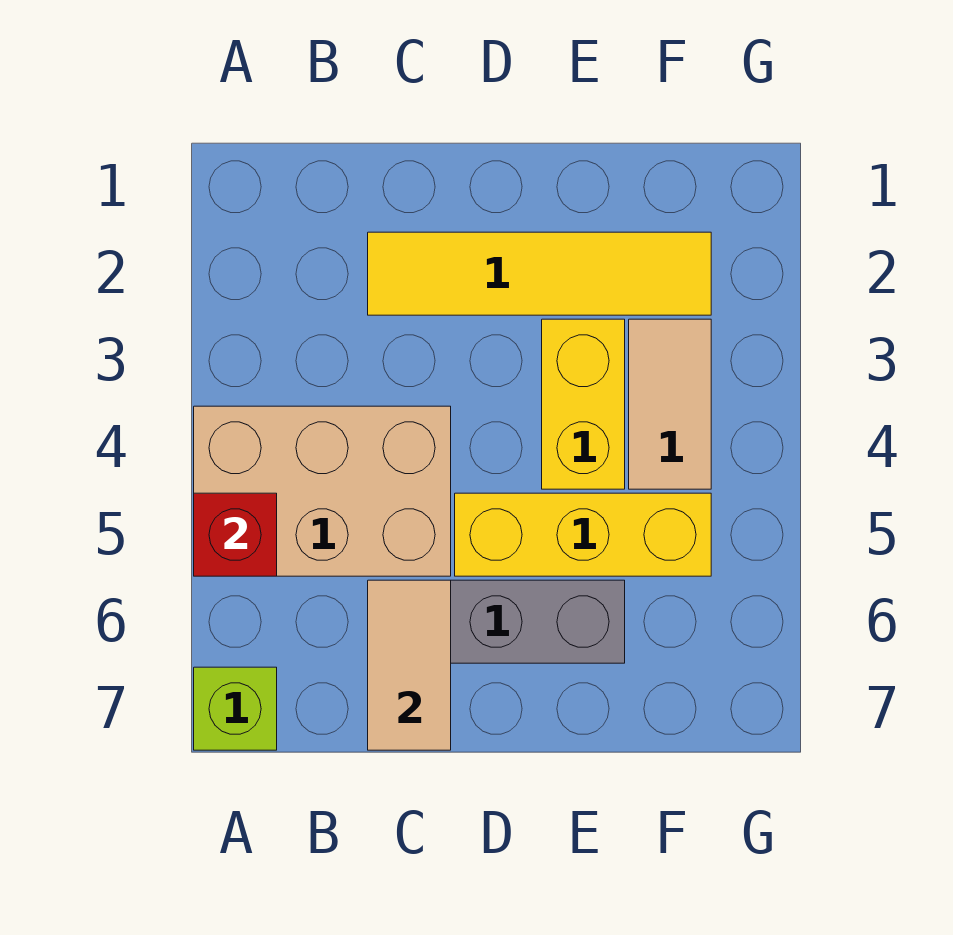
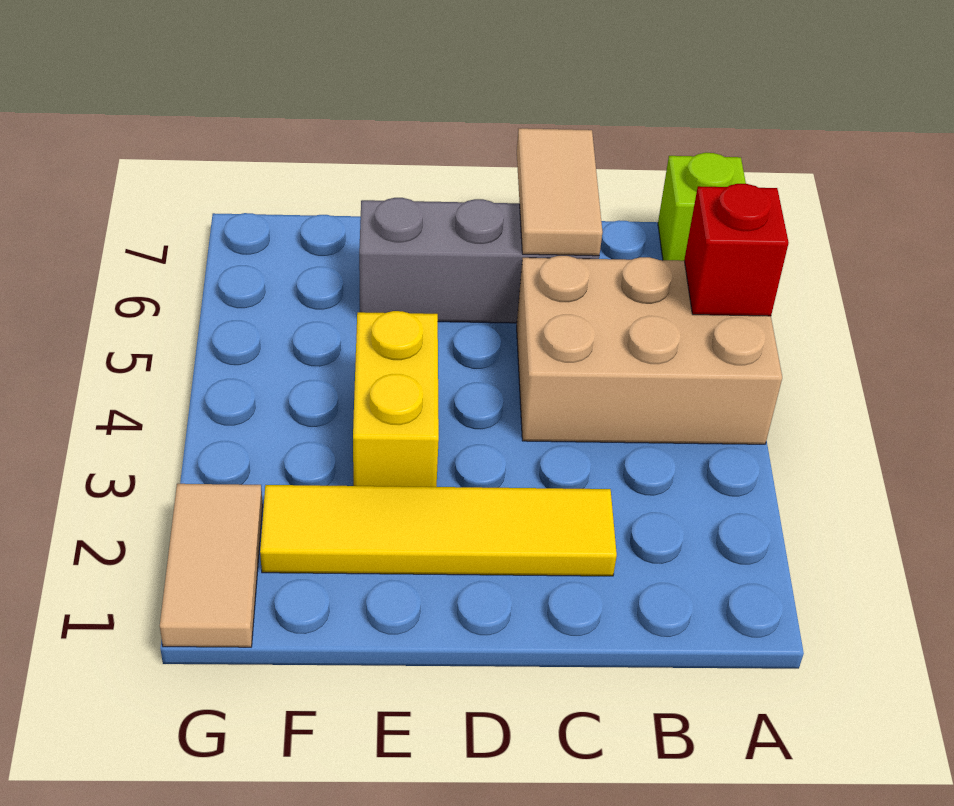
yellow 1x3 brick [455,493,711,576] -> none
tan 1x2 tile [629,319,711,489] -> tan 1x2 tile moved to [160,484,263,647]

